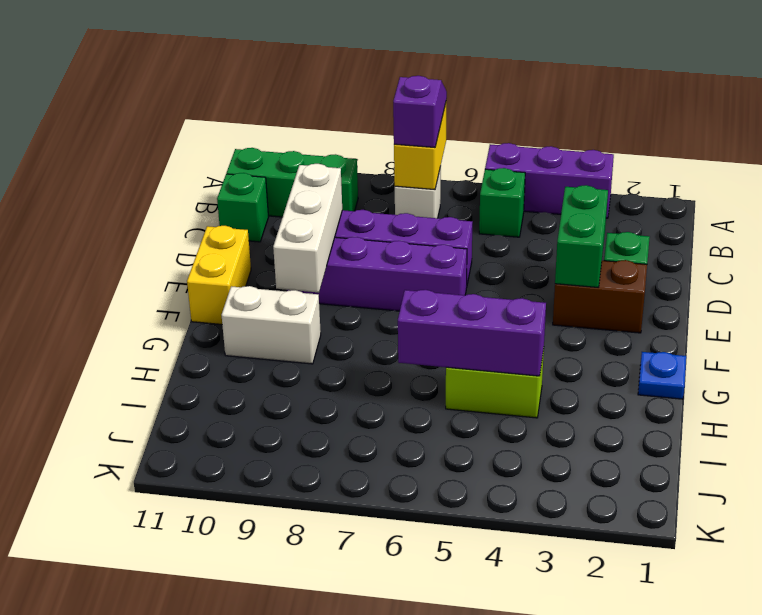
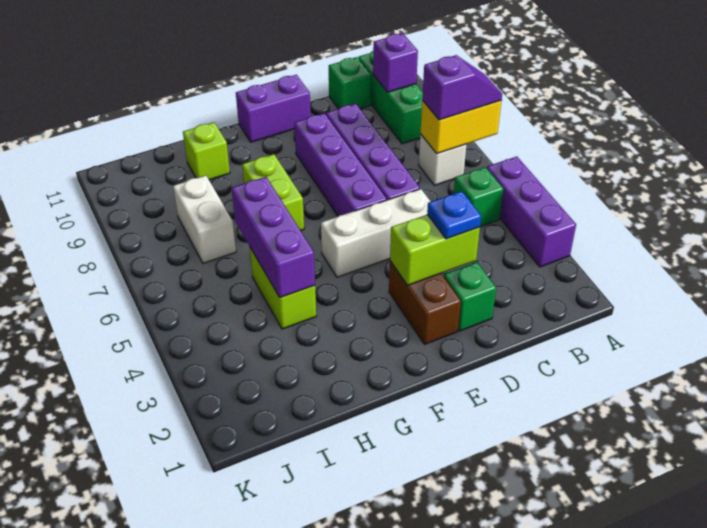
none -> purple 1x1 brick [373,33,418,92]
green 1x2 brick [555,185,608,287] -> lime 1x2 brick [390,215,480,285]
white 1x3 brick [273,164,342,292] -> white 1x3 brick moved to [321,189,431,277]
yellow 1x2 brick [187,226,251,325] -> purple 1x2 brick [236,75,311,142]
blue 1x1 plate [638,352,686,399] -> blue 1x1 plate moved to [427,191,481,239]
none -> lime 1x2 brick [242,154,304,231]
white 1x2 brick [222,286,321,364] -> white 1x2 brick moved to [173,175,236,263]
none -> lime 1x1 brick [183,122,230,180]

